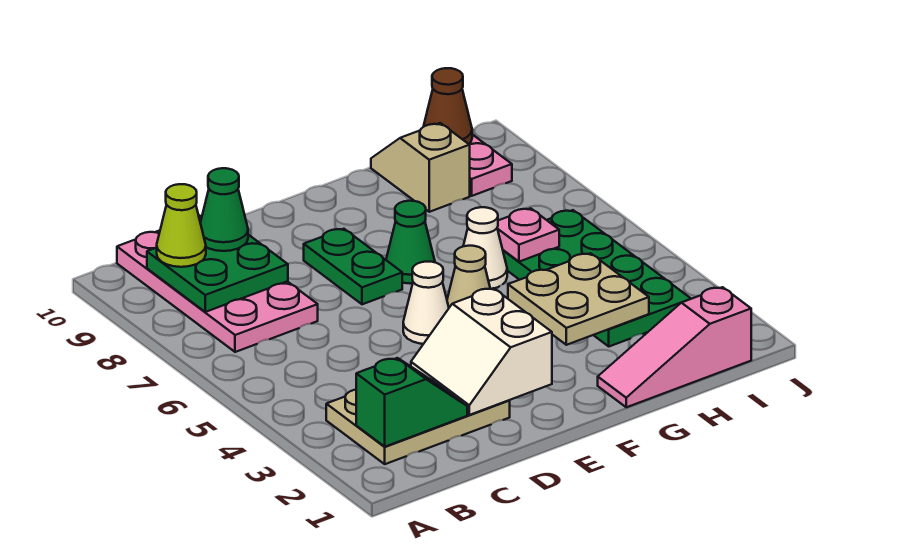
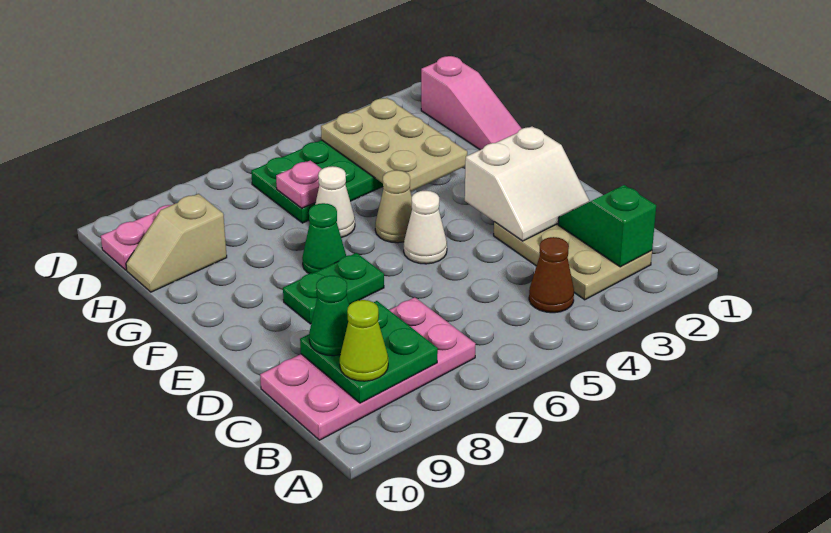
tan 2x2 plate [508,253,649,345] -> tan 2x3 plate [321,98,467,192]
brown 1x1 cone [423,68,472,144] -> brown 1x1 cone moved to [529,237,574,313]

